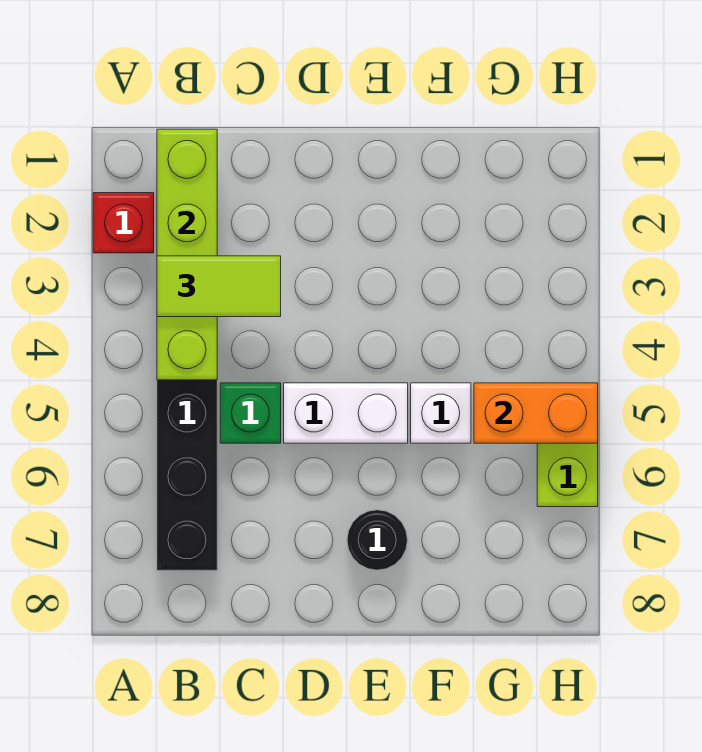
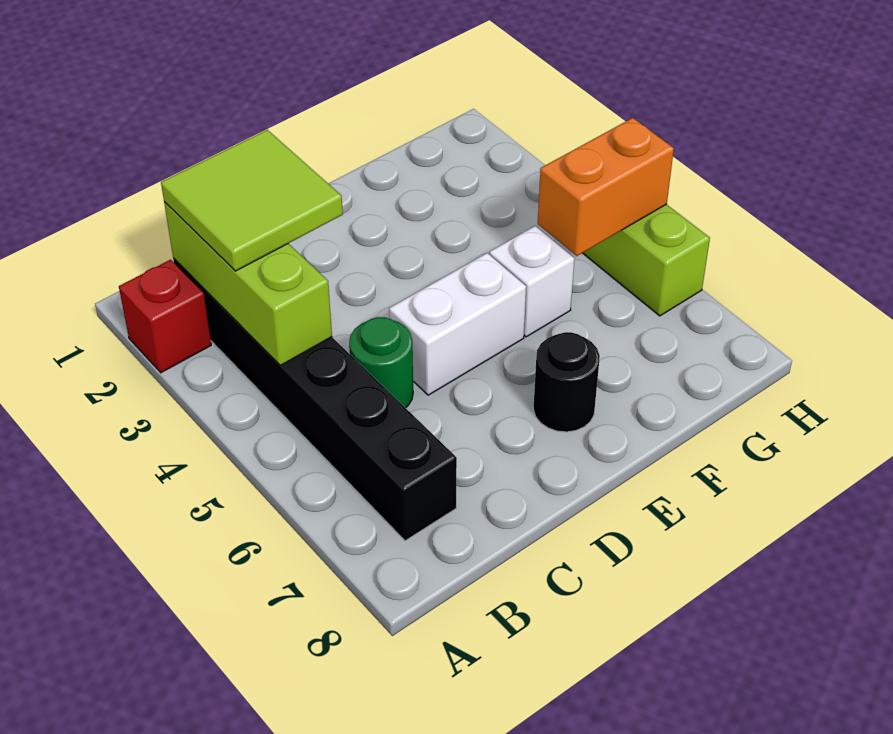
lime 1x4 brick [157,129,217,380] -> lime 1x3 brick [164,202,332,365]
lime 1x2 tile [157,256,281,317] -> lime 2x2 tile [161,130,343,271]
green 1x1 brick [220,383,281,443] -> green 1x1 round brick [349,317,413,408]

